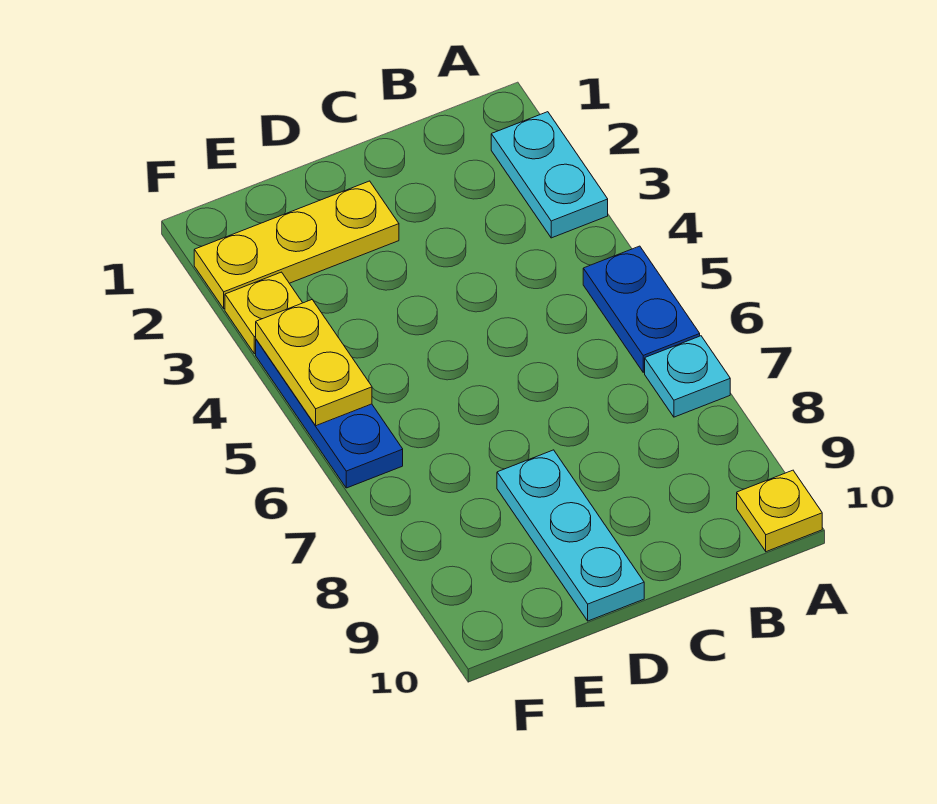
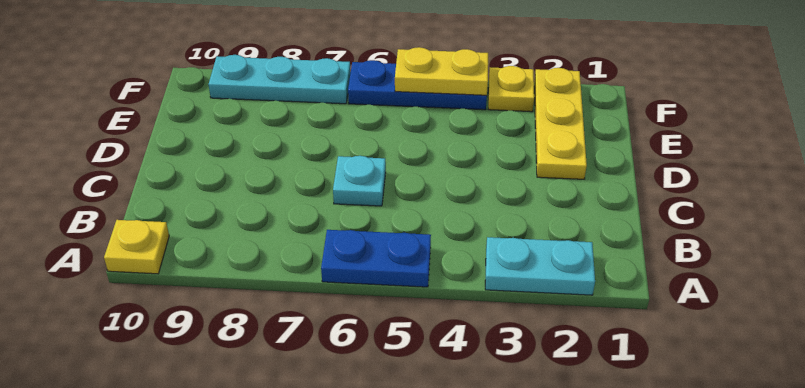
cyan 1x1 plate [645,336,730,417] -> cyan 1x1 plate moved to [333,156,386,206]
cyan 1x3 plate [497,450,644,621] -> cyan 1x3 plate moved to [209,55,351,104]

